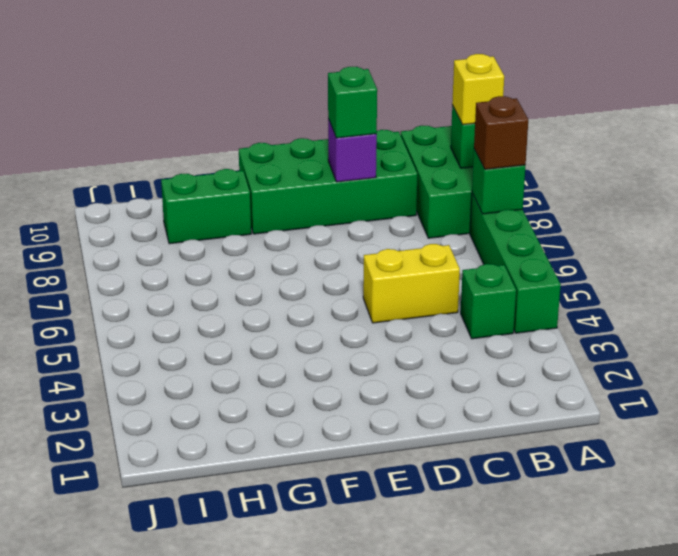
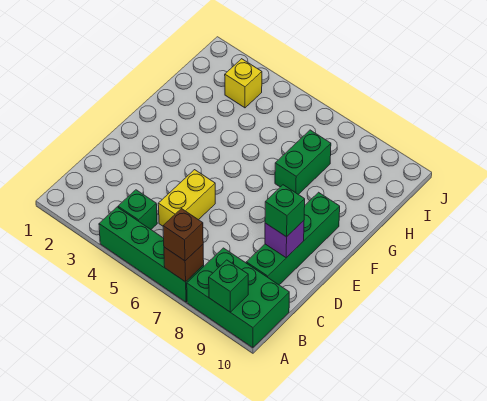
green 1x1 brick [472,149,526,214] -> brown 1x1 brick [164,245,204,282]
yellow 1x1 brick [452,54,504,125] -> yellow 1x1 brick moved to [225,59,262,108]
green 2x4 brick [239,130,417,234] -> green 1x4 brick [246,192,340,285]
green 1x2 brick [161,169,251,244] -> green 1x2 brick moved to [275,130,331,195]

